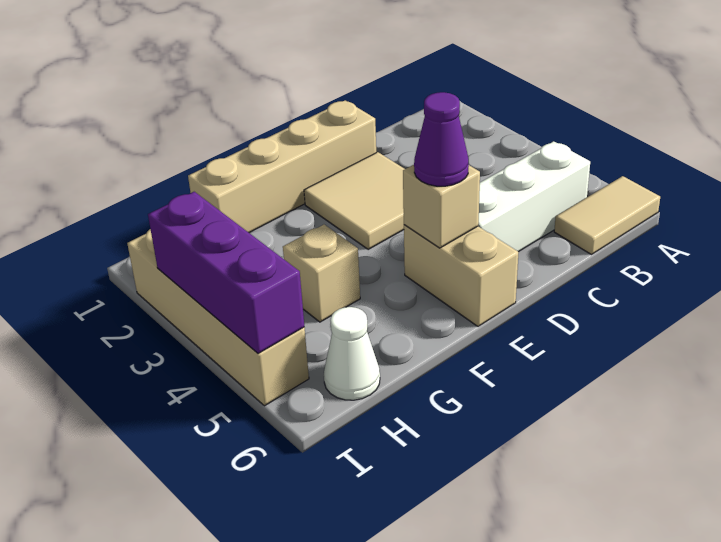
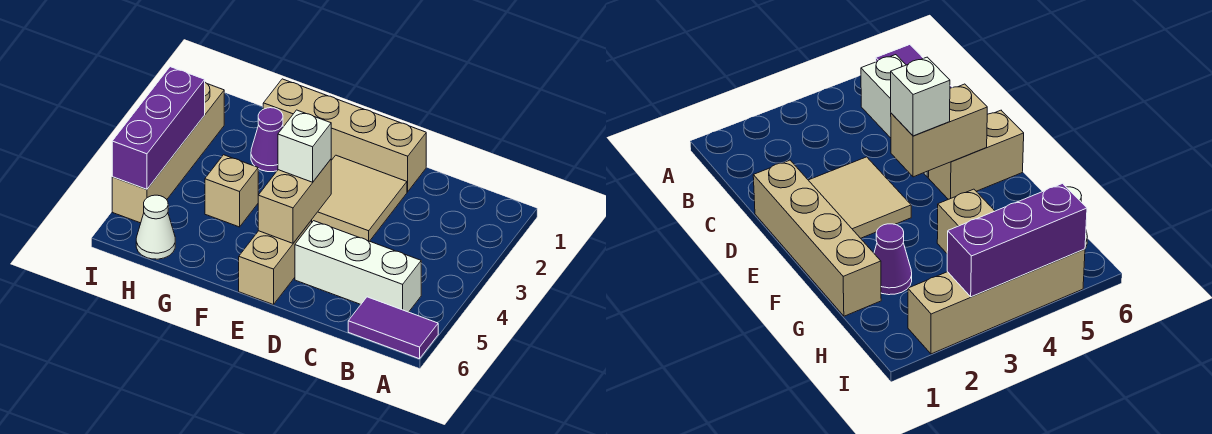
tan 1x2 tile [554,176,660,255] -> purple 1x2 tile [348,297,438,359]
none -> white 1x1 brick [278,110,331,182]
tan 1x1 brick [403,165,480,248] -> tan 1x2 brick [258,159,331,243]
purple 1x1 cone [414,92,469,186] -> purple 1x1 cone moved to [251,108,283,172]

